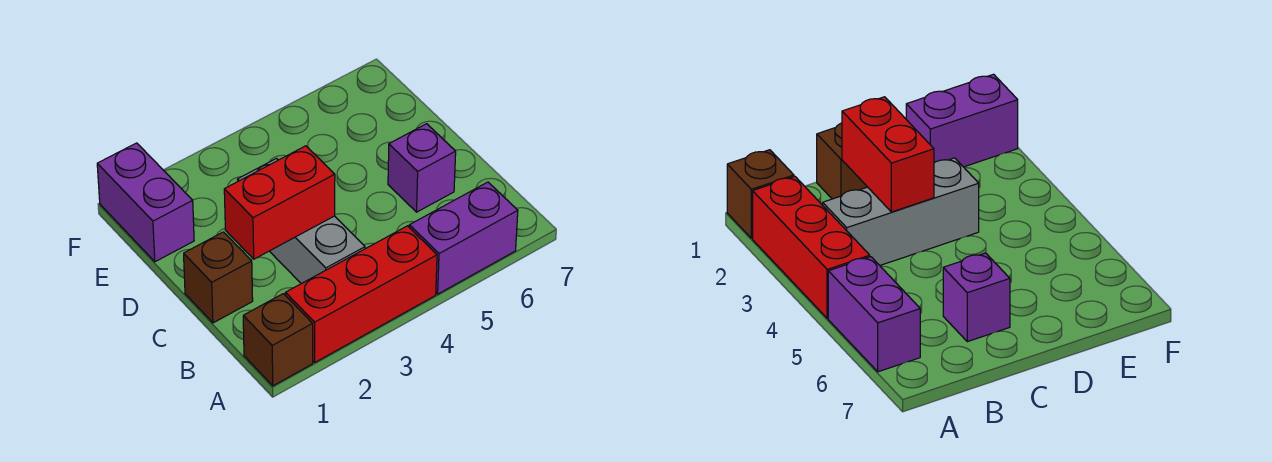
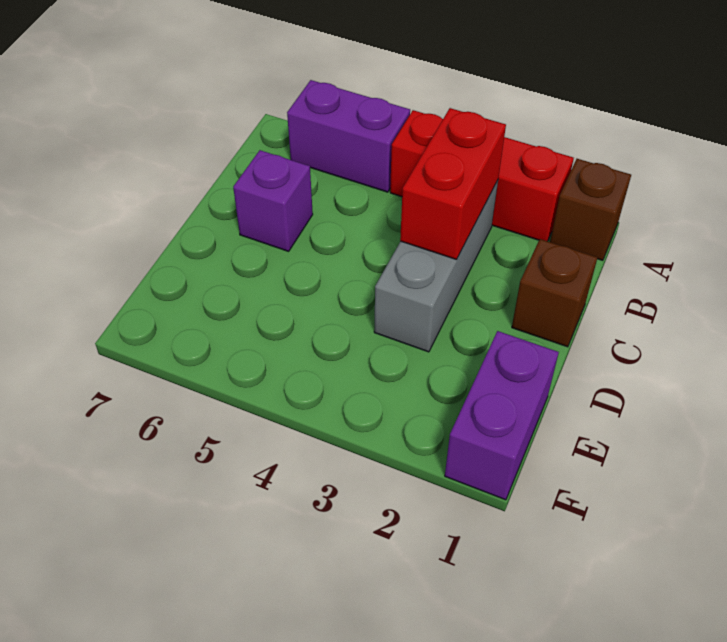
red 1x2 brick [224,146,335,259] -> red 1x2 brick turned to [400,108,506,260]

